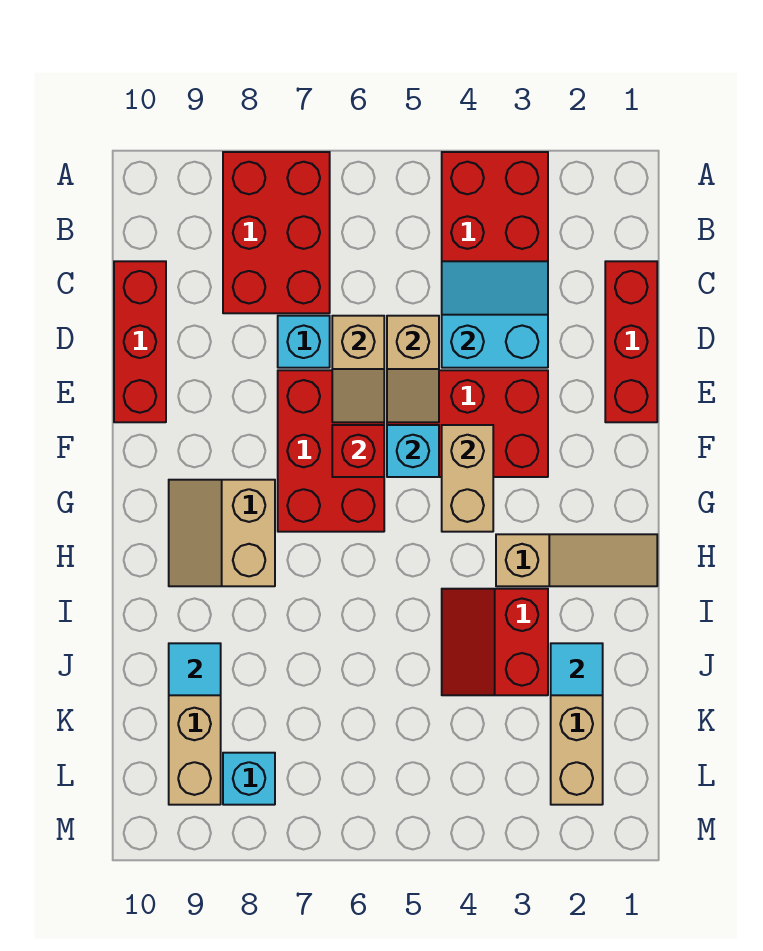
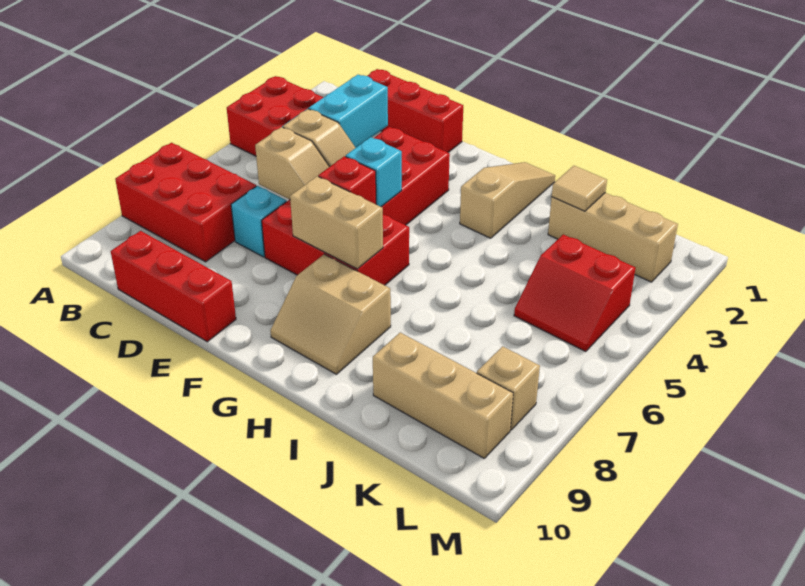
tan 1x2 brick [442,425,493,532] -> tan 1x2 brick moved to [290,176,383,269]
red 2x2 slope [442,589,548,695] -> red 2x2 slope moved to [514,235,635,352]
cyan 1x1 tile [551,643,603,695] -> tan 1x1 tile [552,166,607,211]
cyan 1x1 tile [169,643,221,695] -> none
cyan 1x1 brick [223,753,275,805] -> tan 1x1 brick [477,346,540,430]

